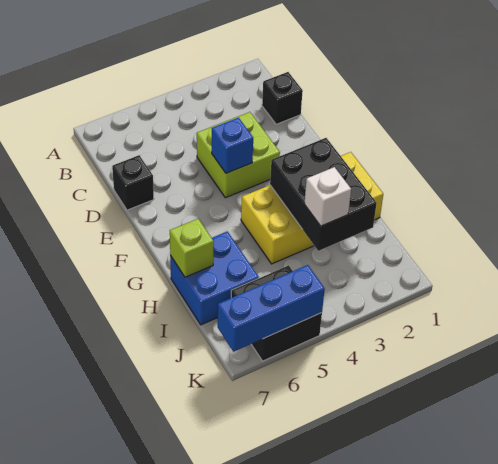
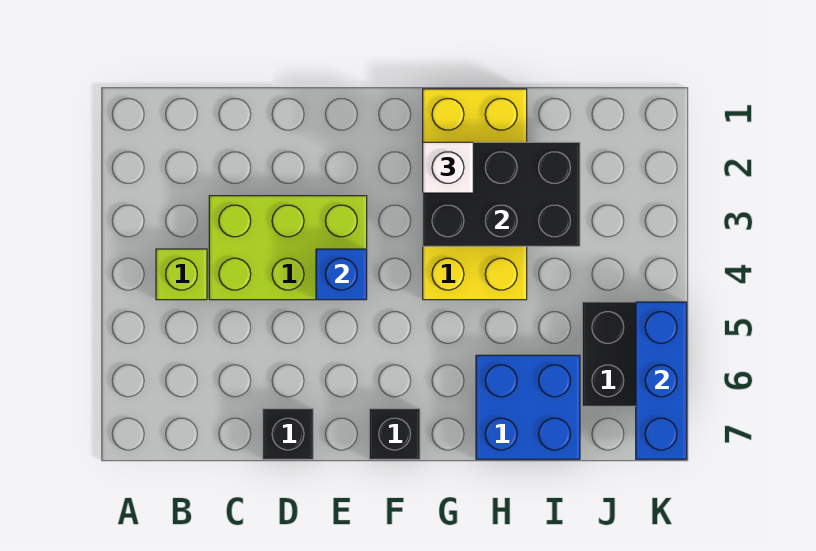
black 1x1 brick [262,72,303,124] -> black 1x1 brick moved to [369,409,420,459]
lime 2x2 brick [197,112,280,198] -> lime 2x3 brick [209,196,367,300]
lime 1x1 brick [170,219,214,277] -> lime 1x1 brick moved to [156,249,207,300]
white 1x1 brick [304,167,351,226] -> white 1x1 brick moved to [423,142,473,193]

